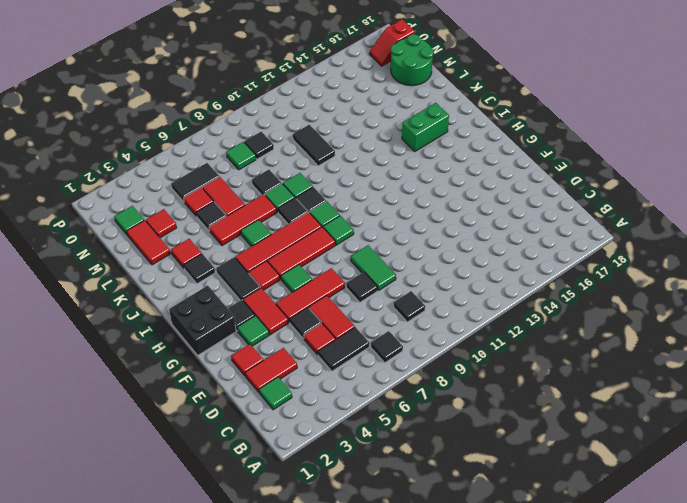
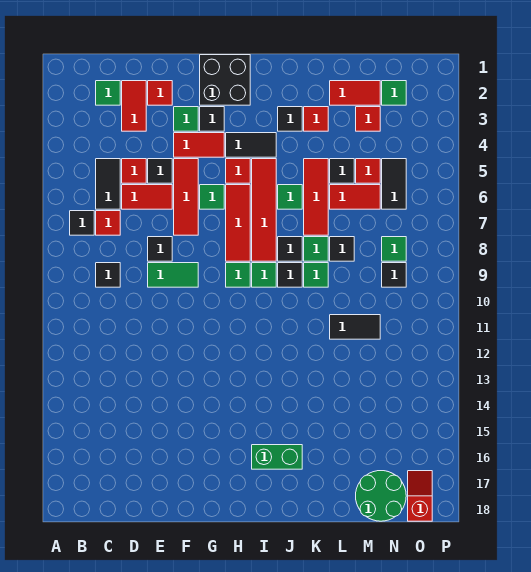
none -> red 1x1 tile [96,211,120,235]
green 1x2 brick [402,103,449,151] -> green 1x2 brick turned to [252,445,302,469]

